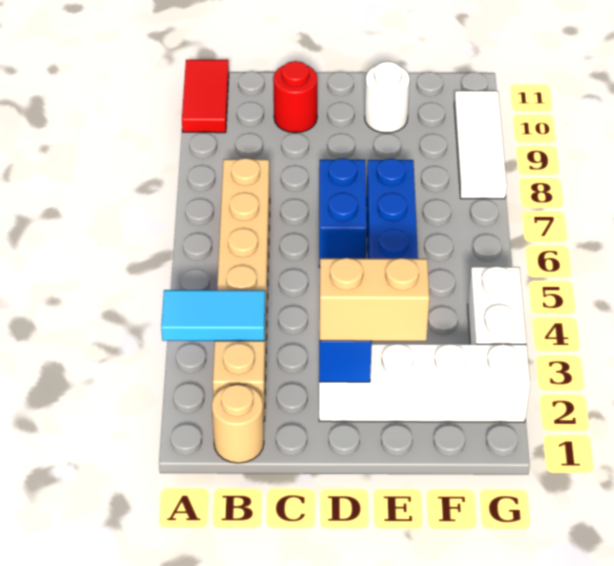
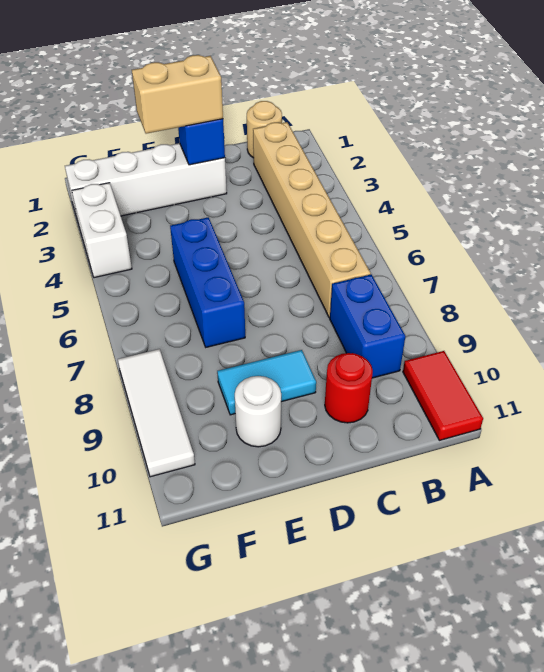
cyan 1x2 tile [161,290,265,341] -> cyan 1x2 tile moved to [217,350,316,415]
blue 1x2 brick [319,158,367,267] -> blue 1x2 brick moved to [330,275,405,378]

